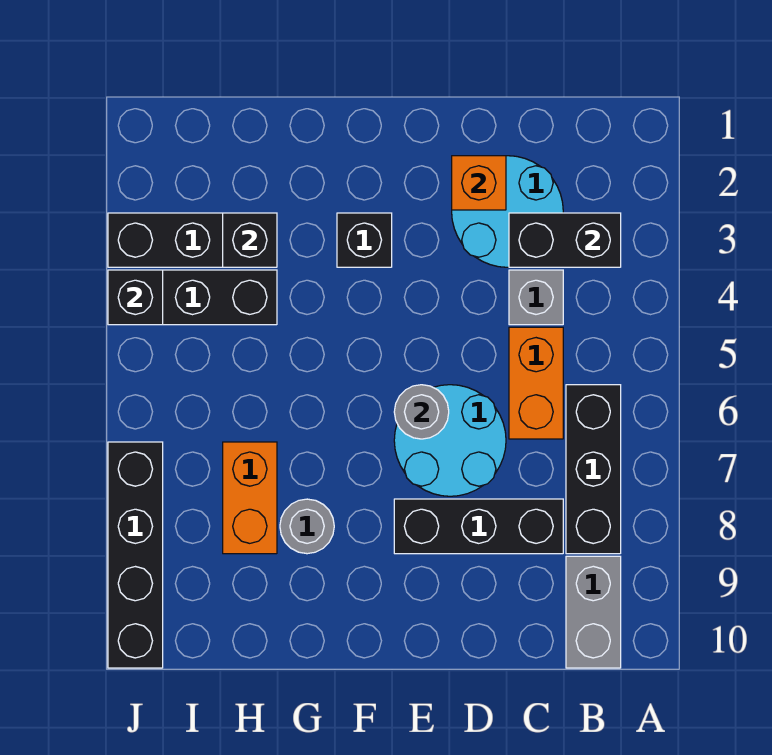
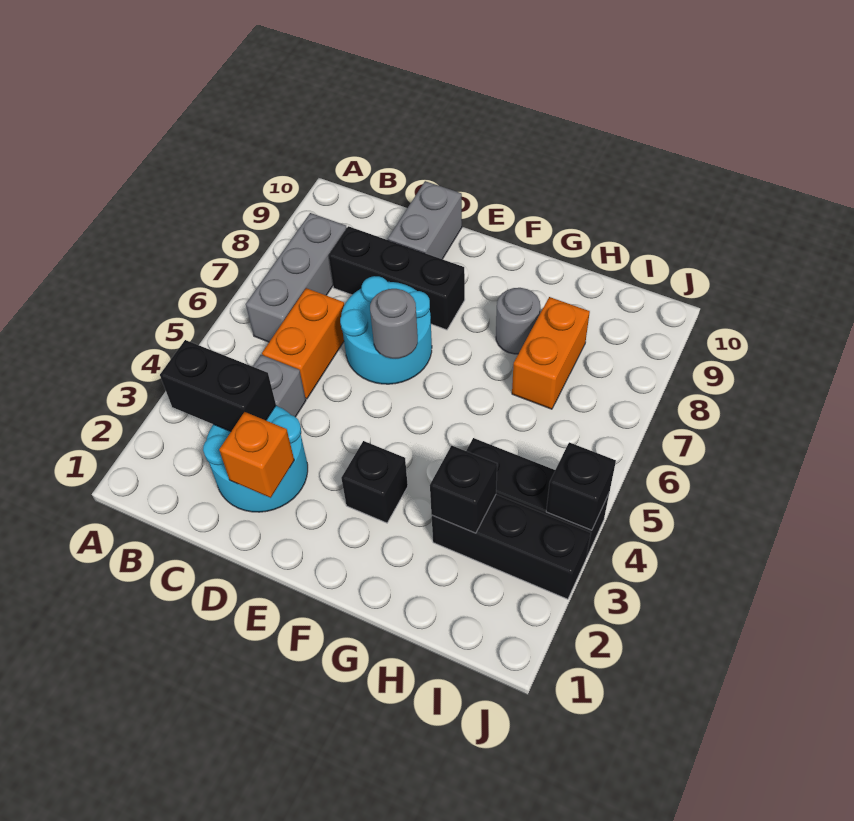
black 1x3 brick [566,385,621,554] -> grey 1x3 brick [246,213,347,342]
grey 1x2 brick [566,556,621,668] -> grey 1x2 brick moved to [388,181,462,259]
black 1x4 brick [108,442,163,668] -> none

